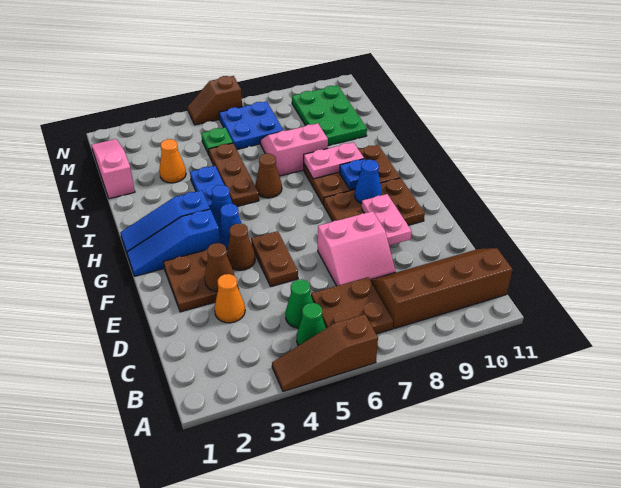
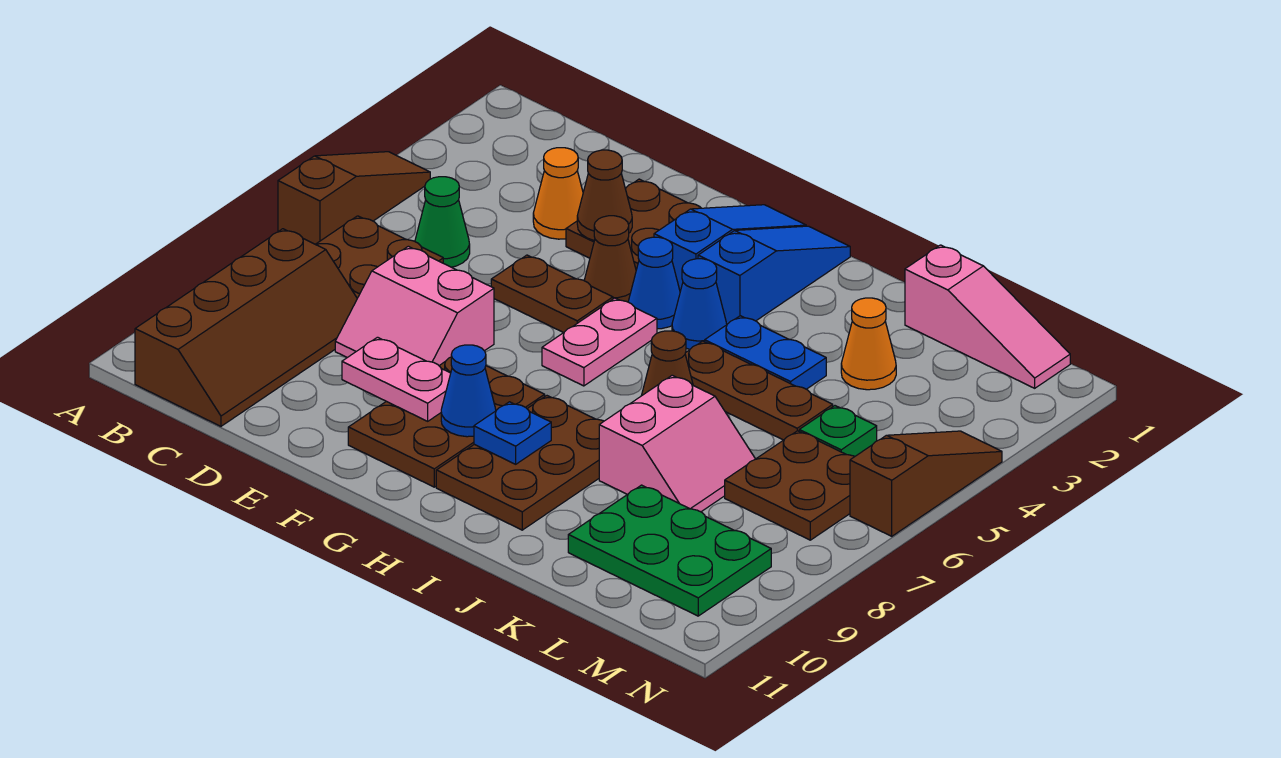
green 1x1 cone [297,303,326,346] -> none
pink 2x2 slope [318,211,396,286] -> pink 2x2 slope turned to [335,246,494,365]
pink 1x2 plate [304,142,364,179] -> pink 1x2 plate moved to [542,298,657,386]
blue 2x2 plate [219,101,283,149] -> brown 2x2 plate [725,431,855,540]
brown 1x2 slope [188,76,242,125] -> brown 1x3 slope [850,431,1002,536]

